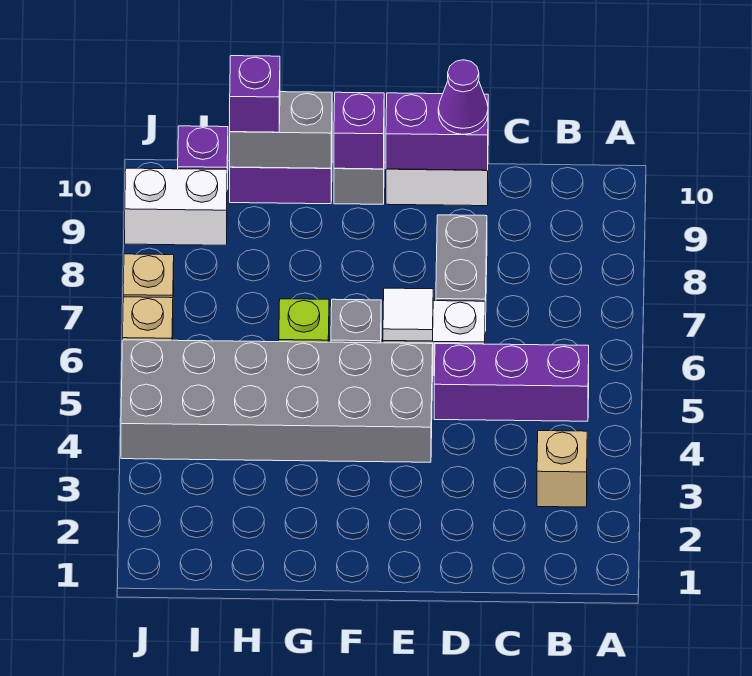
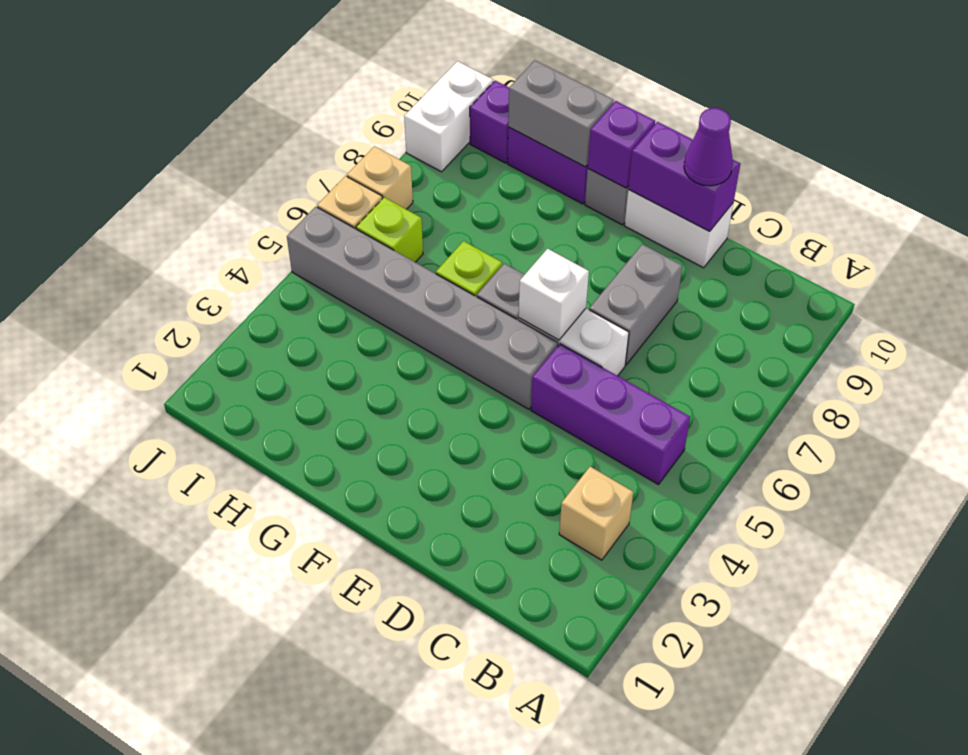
grey 2x6 brick [121,340,433,462] -> grey 1x6 brick [287,207,558,409]
white 1x1 tile [383,288,433,341] -> white 1x1 brick [519,249,589,340]
purple 1x1 brick [230,56,280,132] -> none
none -> lime 1x1 brick [356,197,423,262]
white 1x2 brick [125,168,227,245] -> white 1x2 brick turned to [404,61,493,172]

